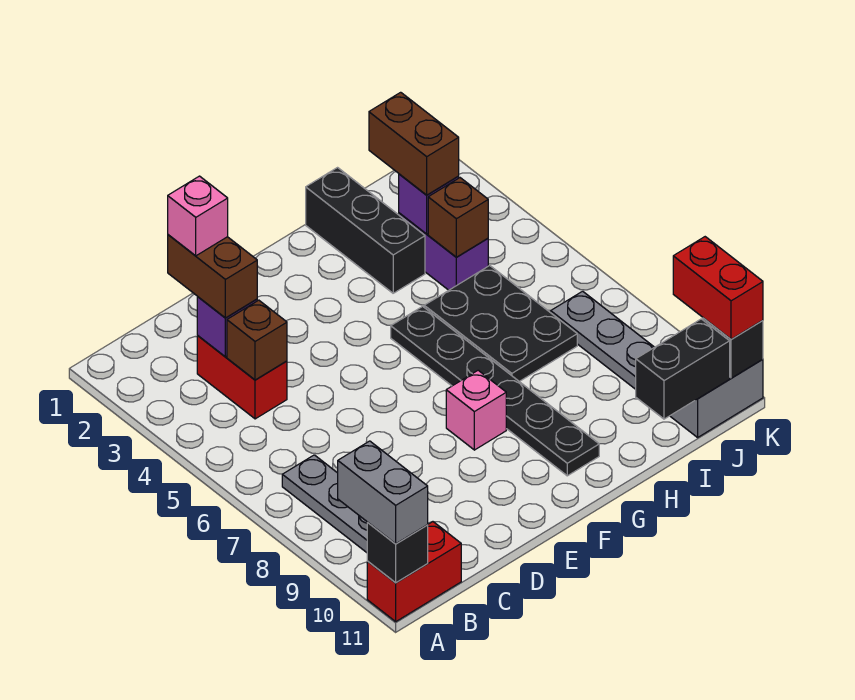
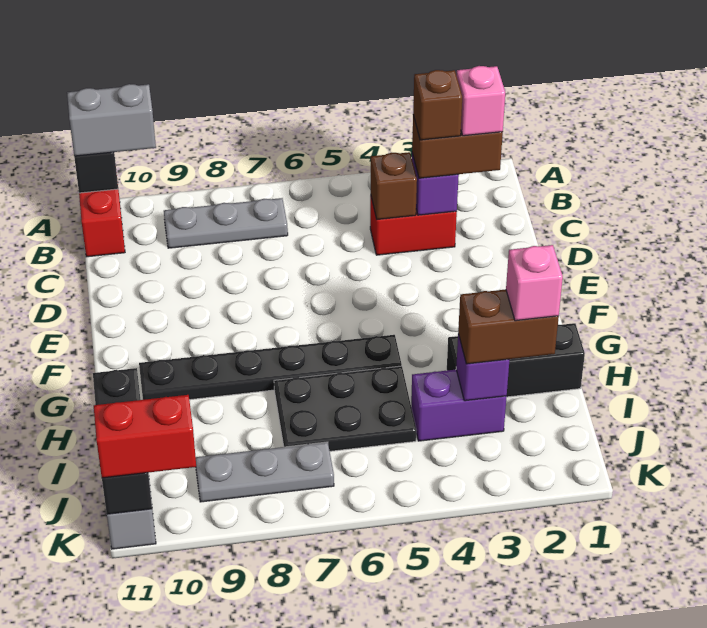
pink 1x1 brick [446,370,506,450] -> pink 1x1 brick moved to [506,245,563,321]
brown 1x1 brick [428,178,488,257] -> brown 1x1 brick moved to [413,70,462,140]

